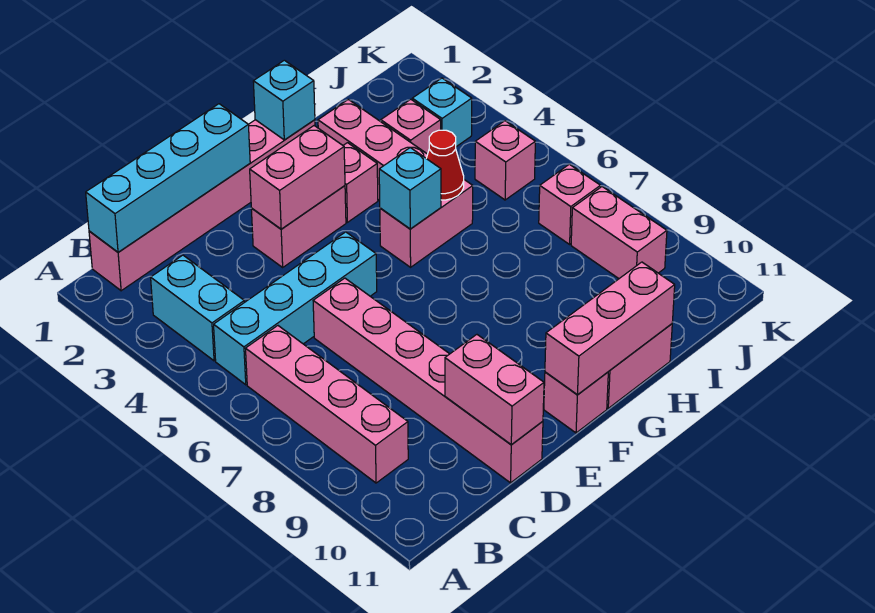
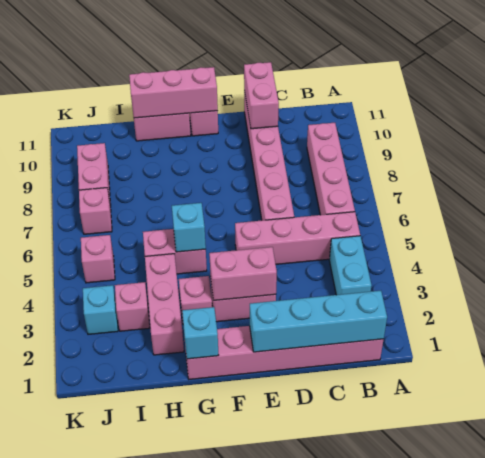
cyan 1x4 brick [214,232,377,385] -> pink 1x4 brick [235,212,360,264]
red 1x1 cone [426,130,464,200] -> none

